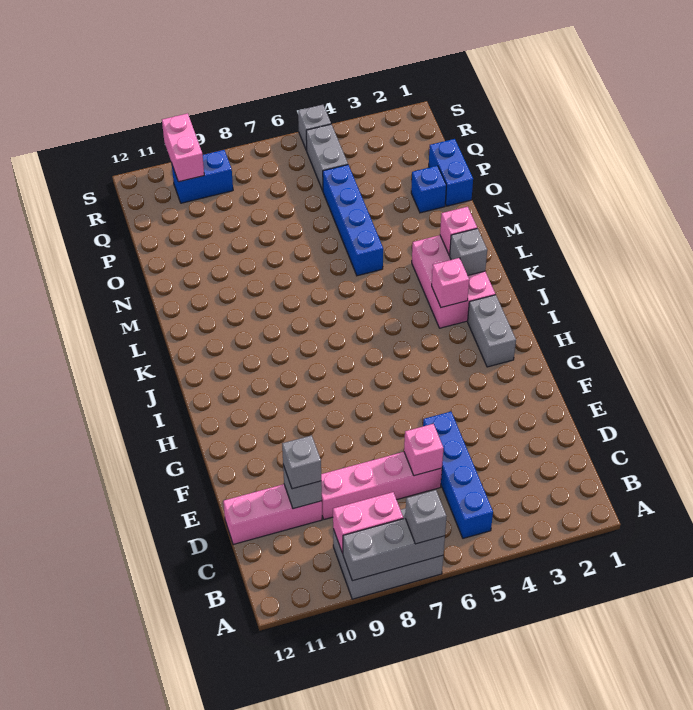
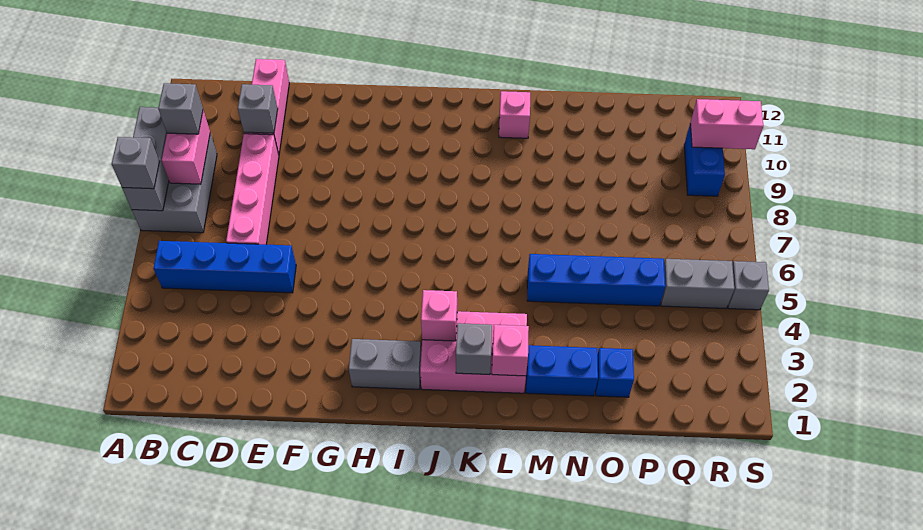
pink 1x1 brick [404,424,443,476] -> pink 1x1 brick moved to [499,91,530,138]
grey 1x1 brick [282,435,321,489] -> grey 1x1 brick moved to [158,83,203,134]
blue 1x2 brick [429,139,473,206] -> blue 1x2 brick moved to [526,345,598,396]

